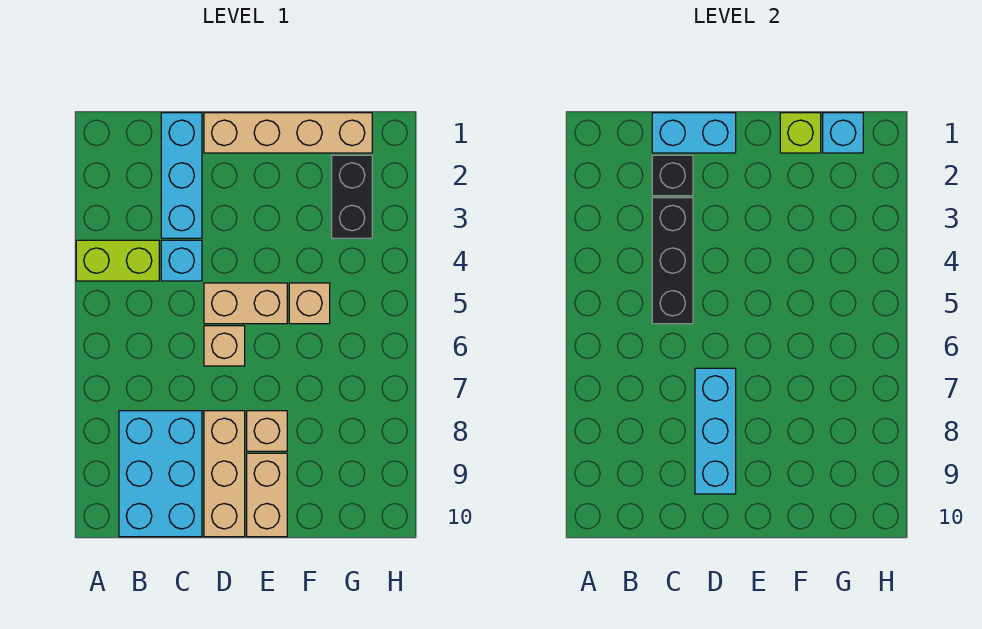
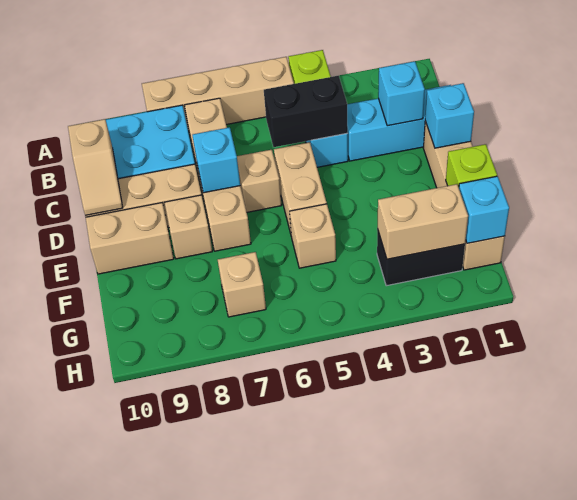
none -> tan 1x4 brick [142,57,294,132]
none -> tan 1x4 brick [185,98,251,251]
cyan 1x2 brick [652,113,736,153] -> cyan 1x1 brick [425,83,474,148]
black 1x1 brick [652,155,693,196] -> cyan 1x1 brick [378,61,425,126]
black 1x3 brick [652,198,693,324] -> black 1x2 brick [264,76,348,147]
none -> tan 1x2 slope [68,119,123,216]
cyan 1x3 brick [695,368,736,494] -> cyan 1x1 brick [192,127,240,193]
none -> tan 1x2 brick [378,184,468,259]
none -> tan 1x1 brick [218,252,266,317]

